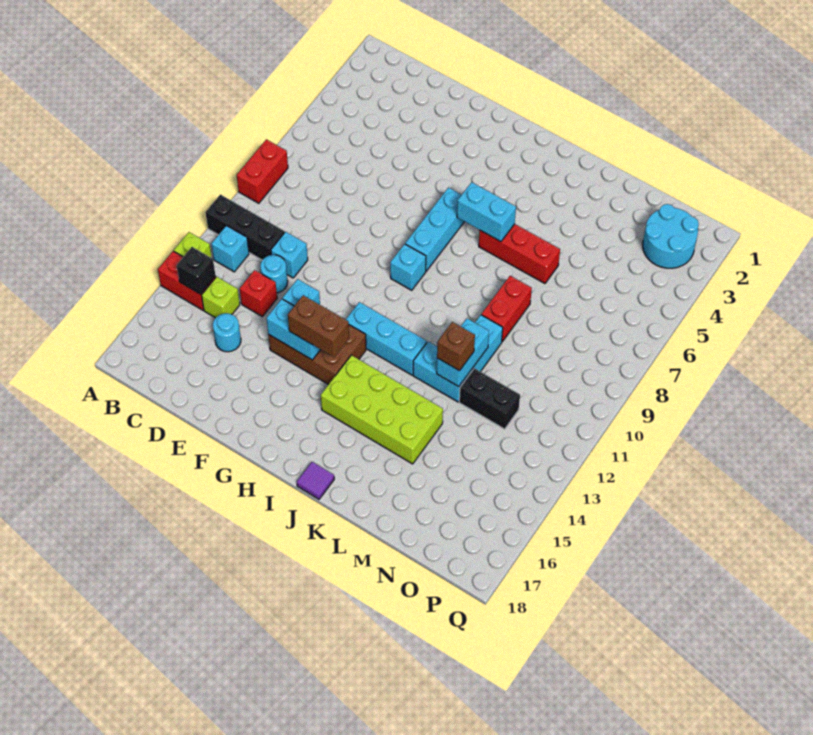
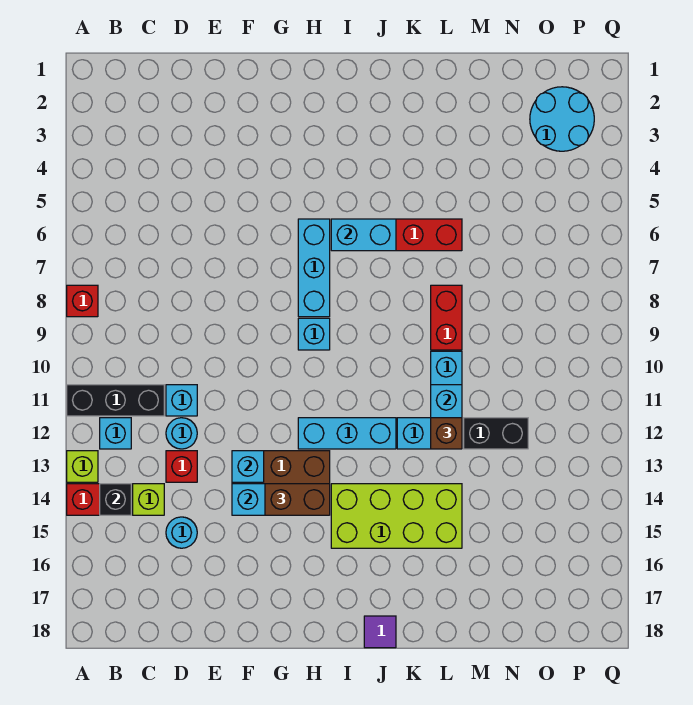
red 1x2 brick [237,139,288,203] -> red 1x1 brick [67,285,98,317]

